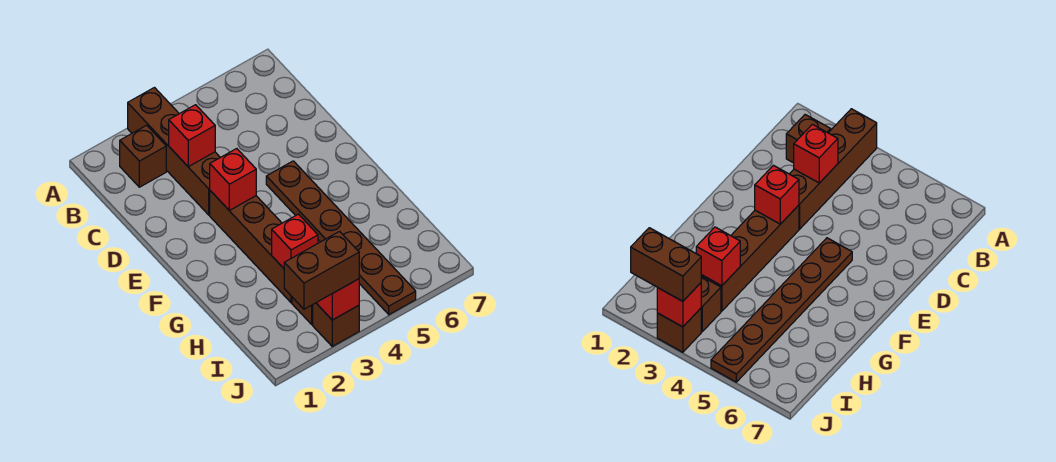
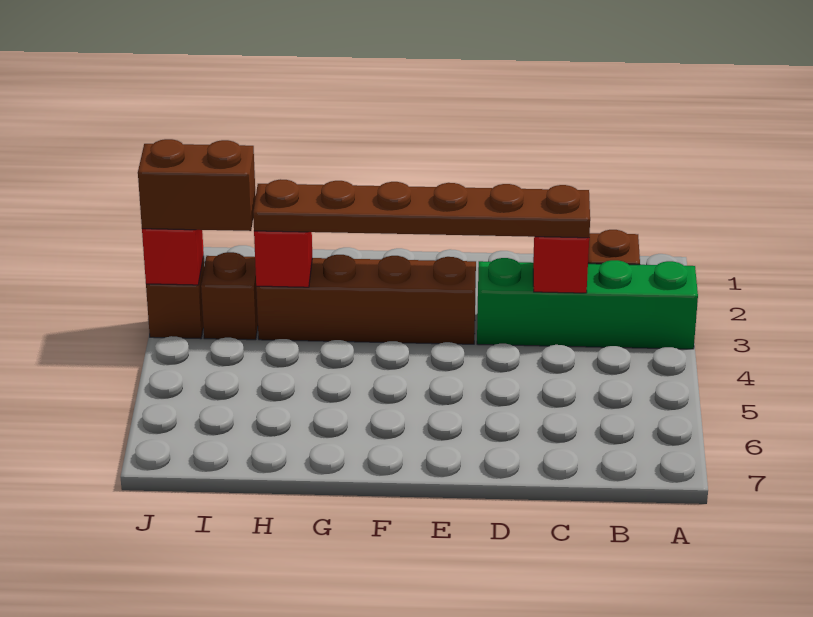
brown 1x4 brick [128,88,220,215] -> green 1x4 brick [477,258,698,349]
red 1x1 brick [210,149,256,210] -> none
brown 1x6 plate [266,161,416,315] -> brown 1x6 plate moved to [253,179,590,238]
brown 1x2 brick [284,232,359,309] -> brown 1x2 brick turned to [138,139,256,231]

